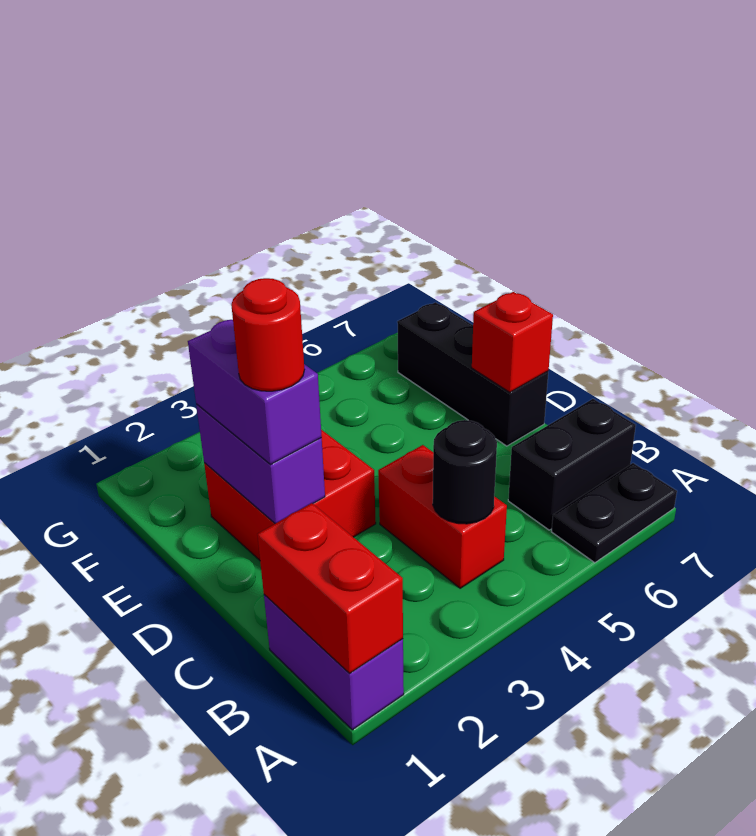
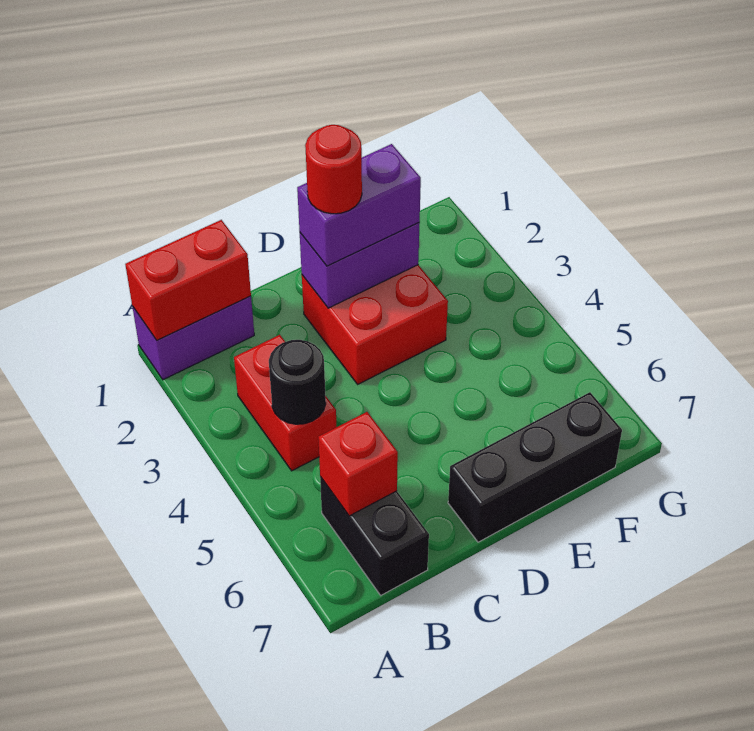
black 1x2 plate [551,463,677,563] -> none
red 1x2 brick [378,445,507,588] -> red 1x2 brick turned to [234,335,336,471]
red 1x1 brick [472,292,553,392] -> red 1x1 brick moved to [318,412,398,516]

